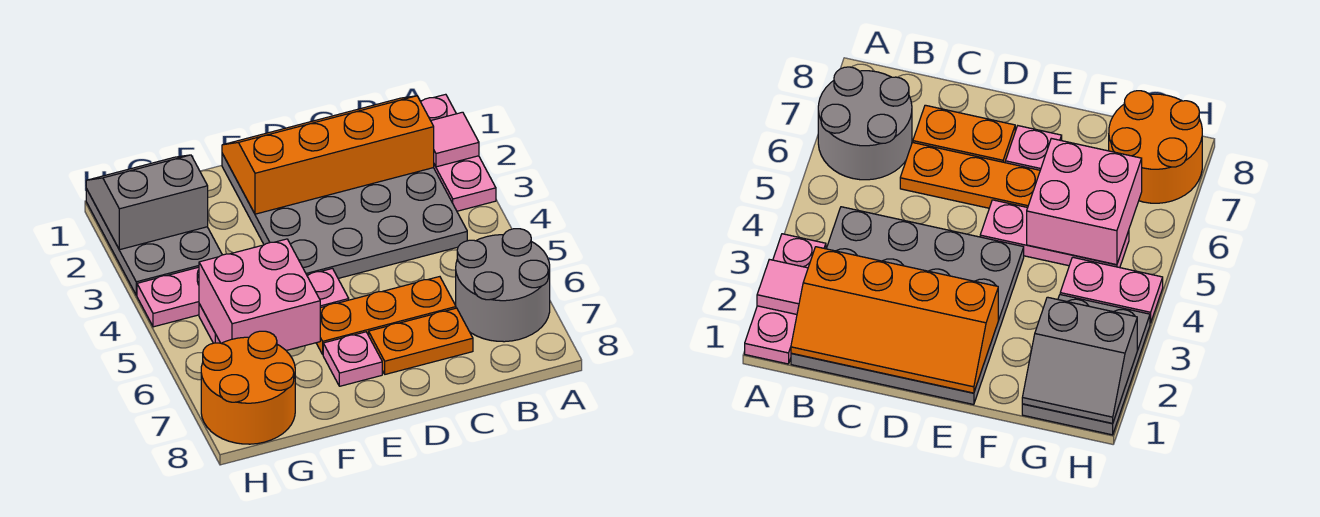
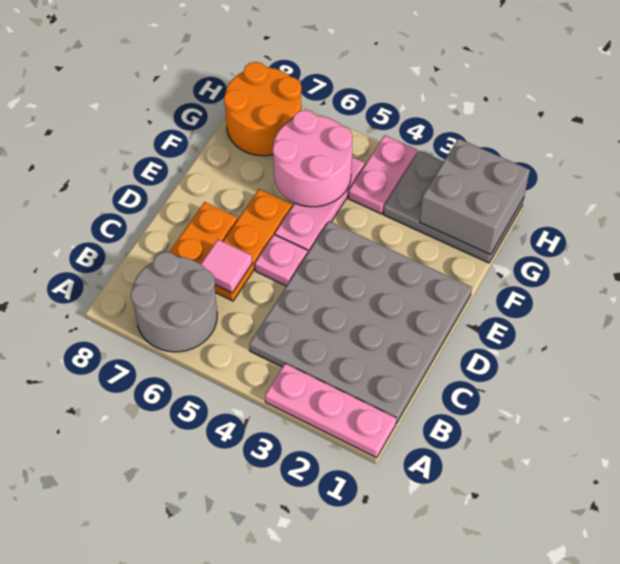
pink 1x1 tile [431,112,479,167] -> pink 1x1 tile moved to [201,240,252,293]
orange 2x4 slope [222,96,434,214] -> none
pink 1x1 plate [323,332,382,386] -> pink 1x1 plate moved to [255,235,308,286]
pink 2x2 brick [199,239,320,350] -> pink 2x2 round brick [273,110,352,207]
grey 2x2 slope [86,155,208,250] -> grey 2x2 brick [420,138,530,255]

